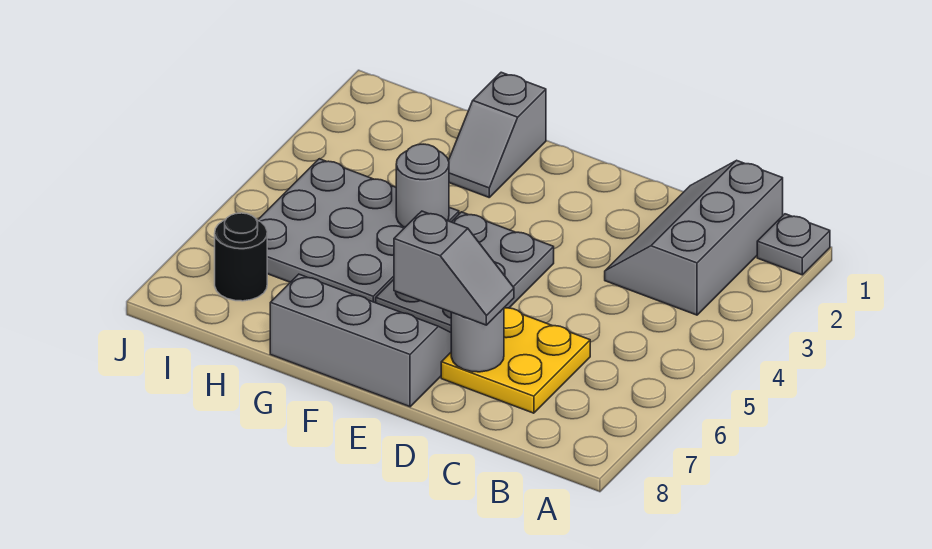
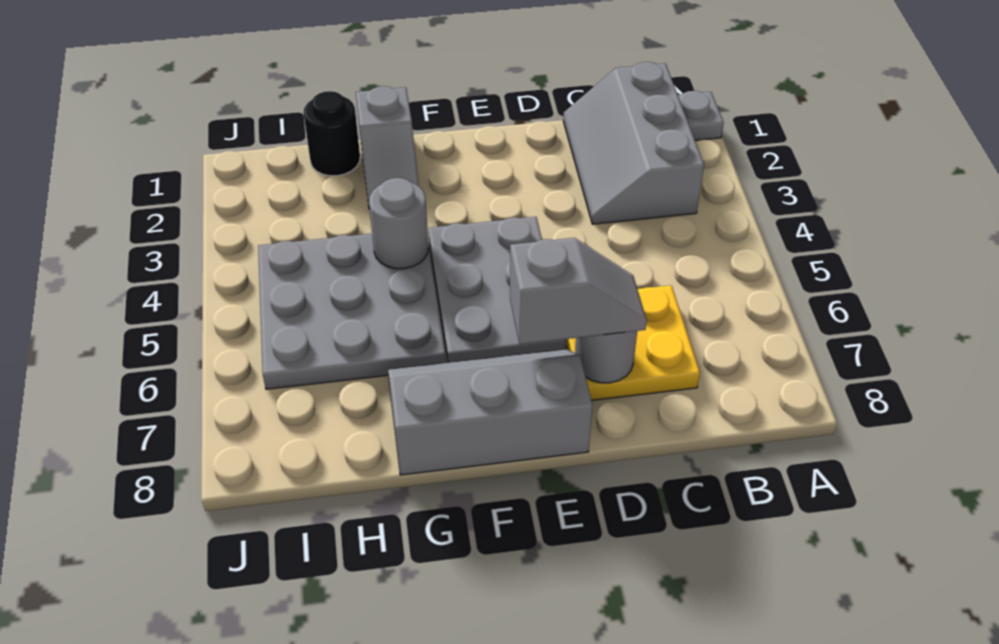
black 1x1 round brick [215,213,267,301] -> black 1x1 round brick moved to [303,91,360,176]

